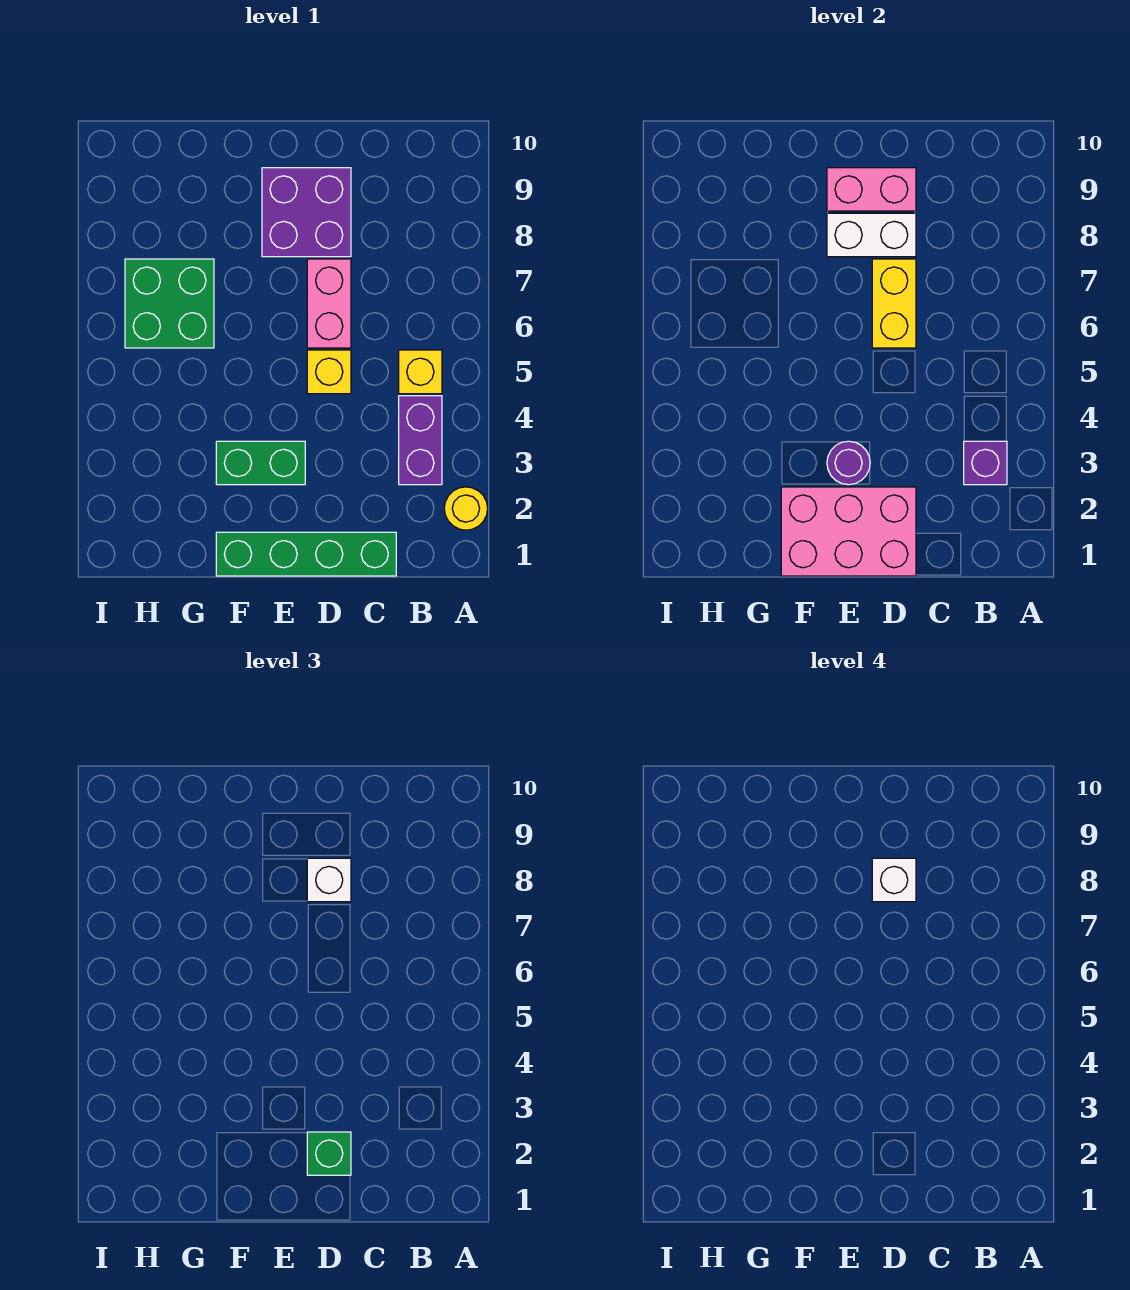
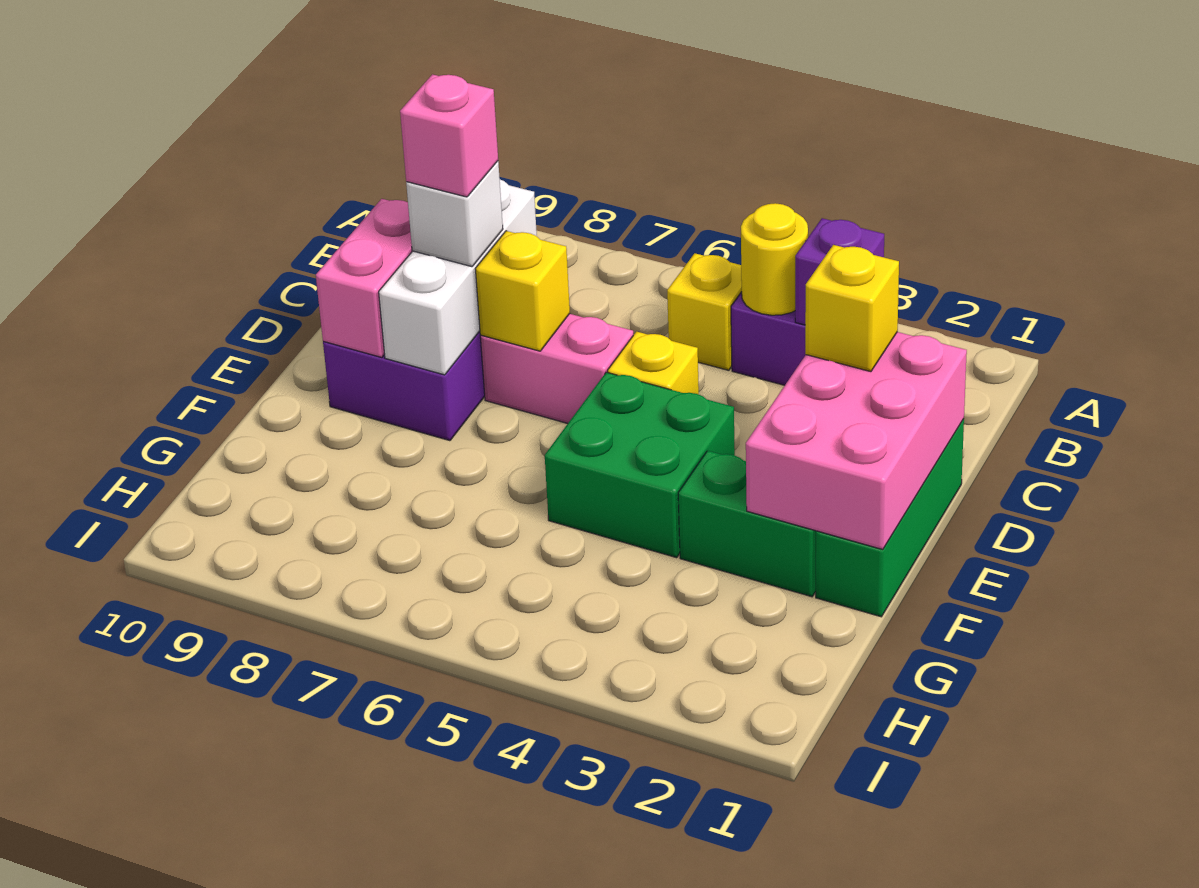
yellow 1x1 round brick [444,487,488,530] -> yellow 1x1 round brick moved to [741,203,808,315]
green 1x4 brick [216,532,396,576] -> green 1x3 brick [816,419,964,617]
green 1x1 brick [307,1132,351,1175] -> yellow 1x1 brick [805,245,899,372]
yellow 1x2 brick [872,259,916,348] -> yellow 1x1 brick [475,231,570,351]
white 1x2 brick [827,213,916,257] -> white 1x3 brick [379,180,537,375]
white 1x1 brick [872,858,916,902] -> pink 1x1 brick [400,74,498,197]
green 1x2 brick [216,441,305,485] -> green 1x2 brick turned to [678,451,816,597]
purple 1x1 round brick [827,441,870,485] -> none
green 2x2 brick [125,259,214,348] -> green 2x2 brick moved to [545,372,735,558]

